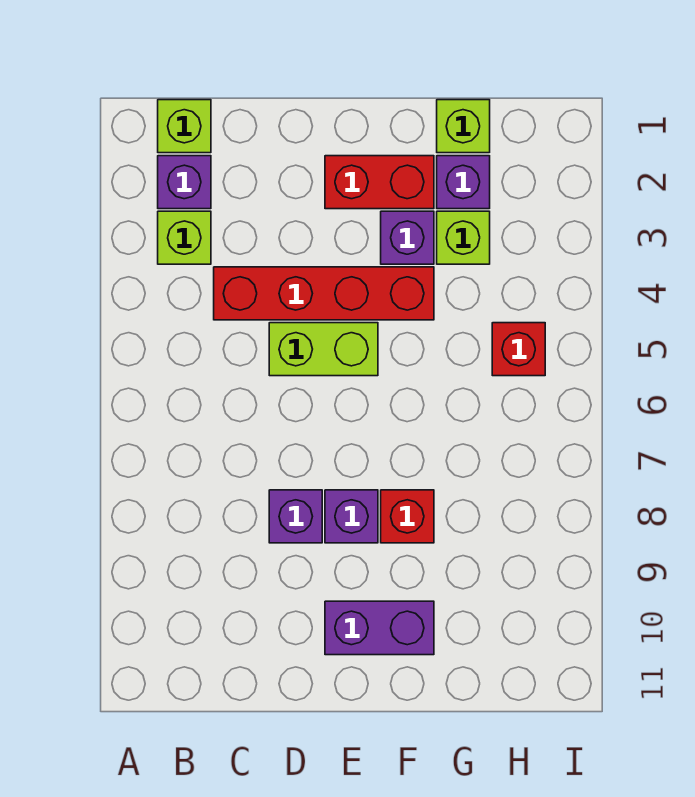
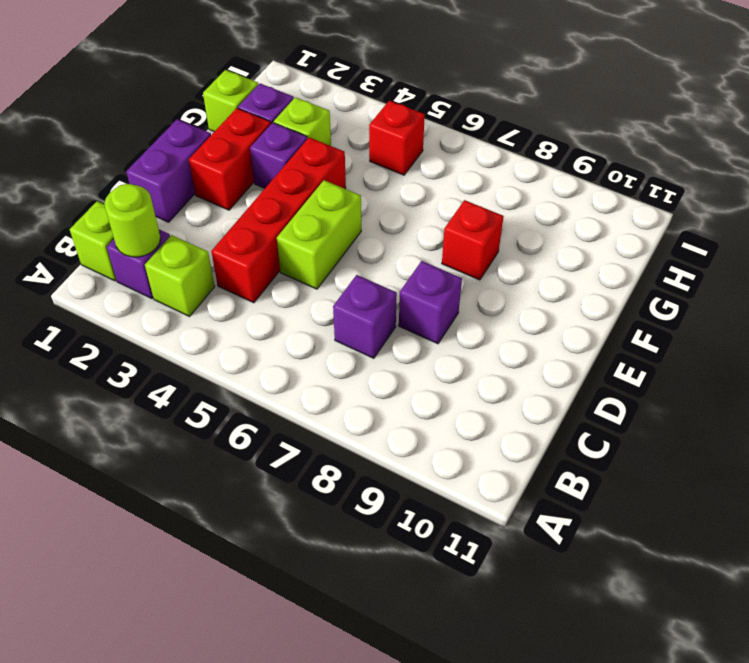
none -> lime 1x1 round brick [104,184,160,257]
purple 1x1 brick [325,490,378,543] -> purple 1x1 brick moved to [333,275,397,358]
purple 1x2 brick [325,601,434,655] -> purple 1x2 brick moved to [126,119,211,222]

